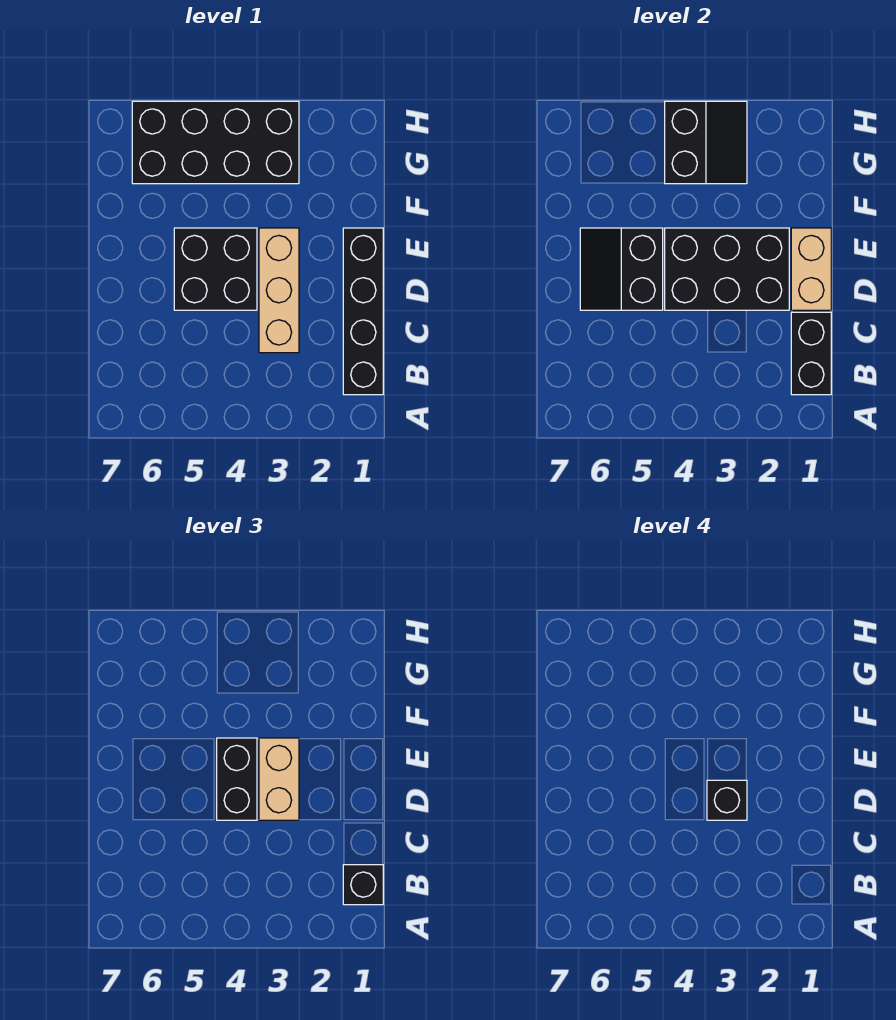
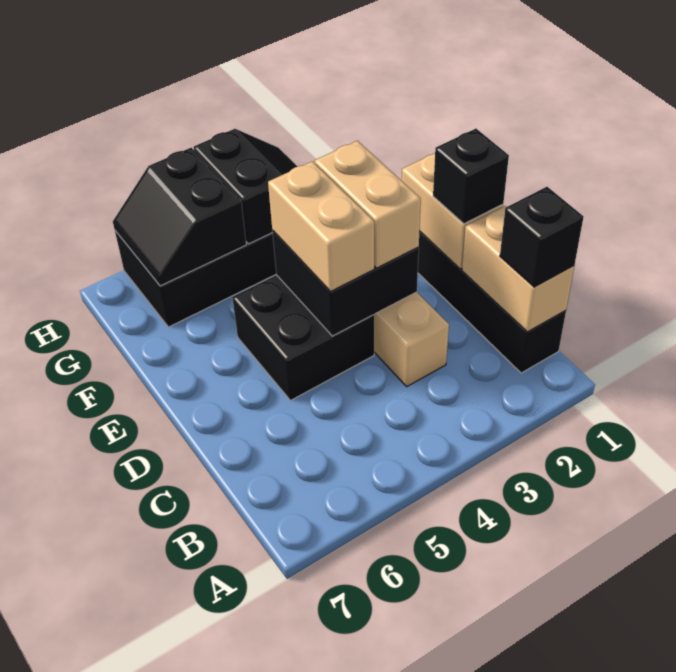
black 1x2 brick [791,312,831,395] -> tan 1x2 brick [462,206,574,332]
black 2x3 brick [665,228,789,310] -> black 2x2 brick [272,231,419,336]
black 1x1 brick [707,780,747,820] -> black 1x1 brick moved to [433,129,509,224]
black 1x2 brick [217,738,257,820] -> tan 1x2 brick [268,161,374,292]
black 2x2 slope [580,228,663,310] -> black 2x2 slope moved to [113,148,246,286]

